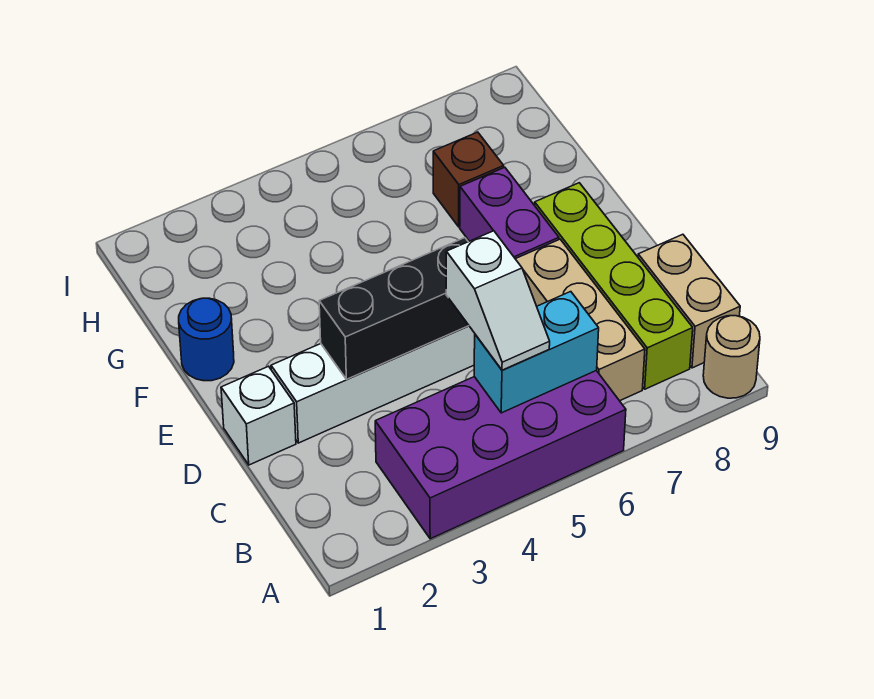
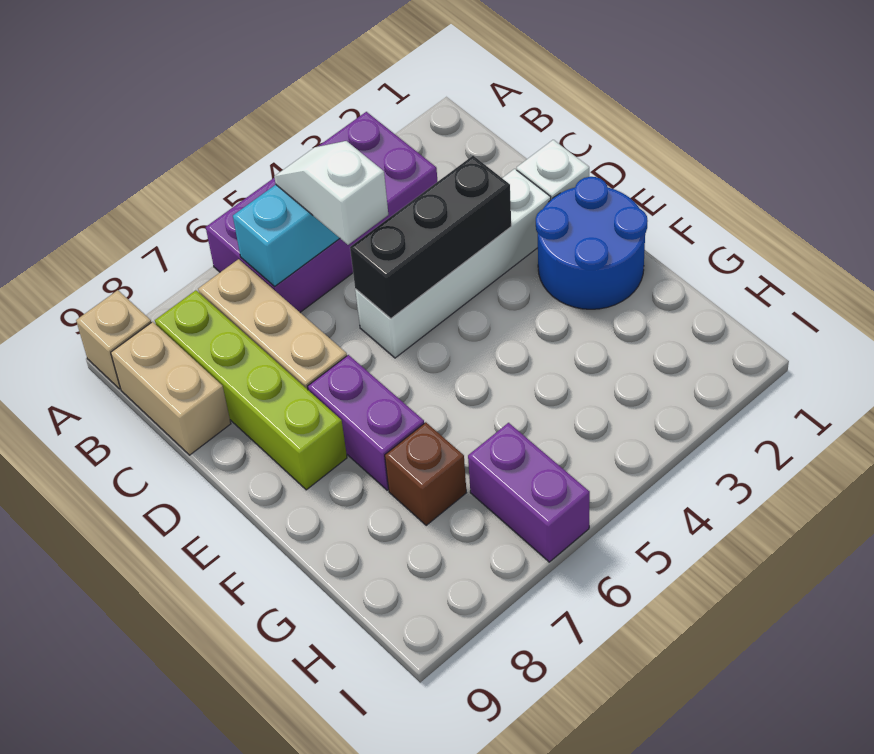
tan 1x1 round brick [703,316,760,398] -> tan 1x1 brick [76,290,151,389]
blue 1x1 round brick [179,298,234,381] -> blue 2x2 round brick [536,177,648,309]
none -> purple 1x2 brick [468,423,590,562]

